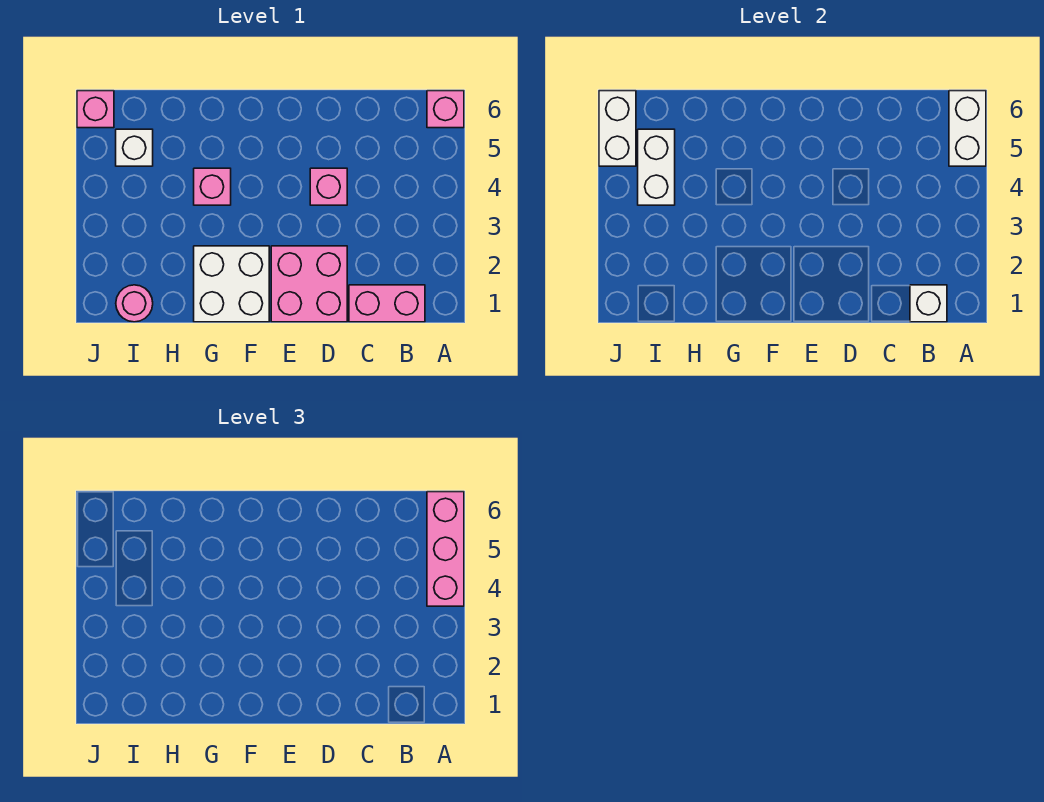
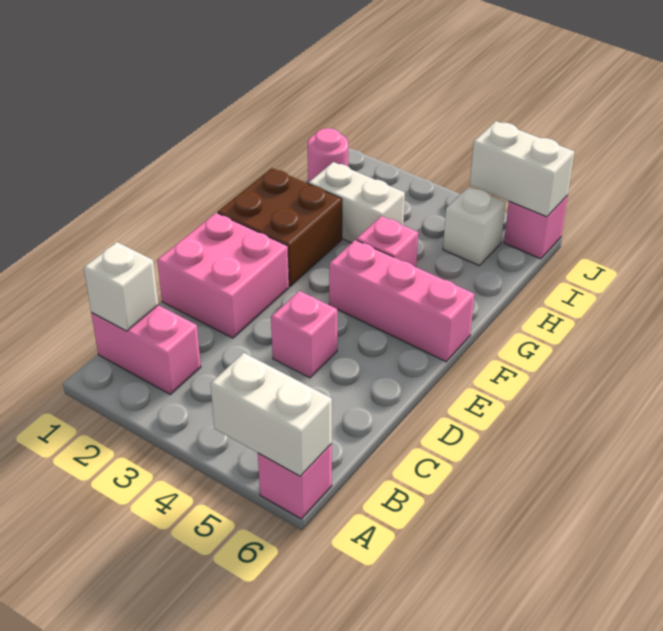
pink 1x3 brick [427,492,464,606] -> pink 1x3 brick moved to [329,240,474,362]
pink 1x2 brick [349,285,425,322] -> pink 1x2 brick turned to [91,305,201,394]
white 2x2 brick [194,246,269,322] -> brown 2x2 brick [218,168,342,286]
white 1x2 brick [638,129,675,205] -> white 1x2 brick moved to [309,162,405,243]

